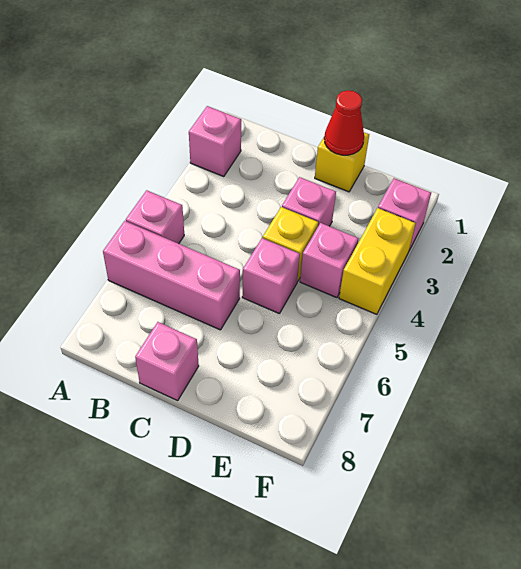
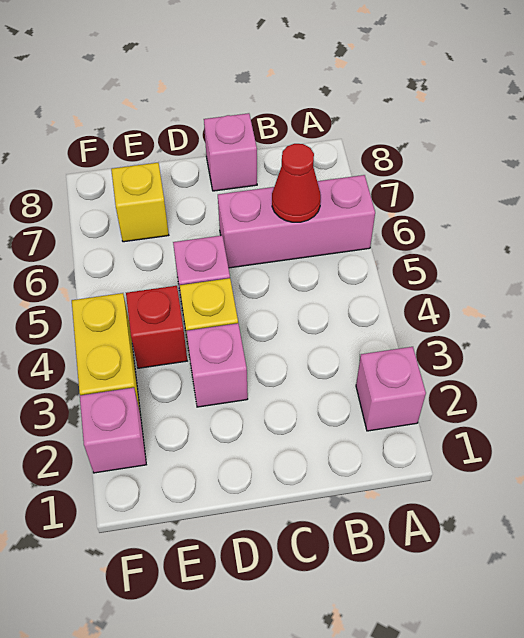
pink 1x1 brick [126,190,184,244] -> none
yellow 1x1 brick [315,132,369,192] -> yellow 1x1 brick moved to [111,162,169,242]
red 1x1 cone [324,90,364,155] -> red 1x1 cone moved to [272,144,321,222]
pink 1x1 brick [300,223,358,298] -> red 1x1 brick [126,286,187,368]

